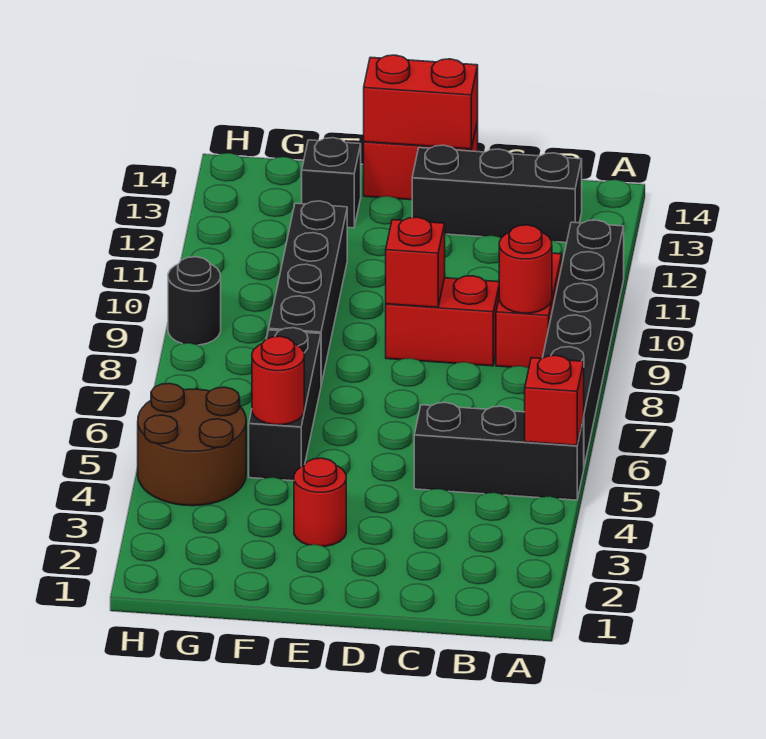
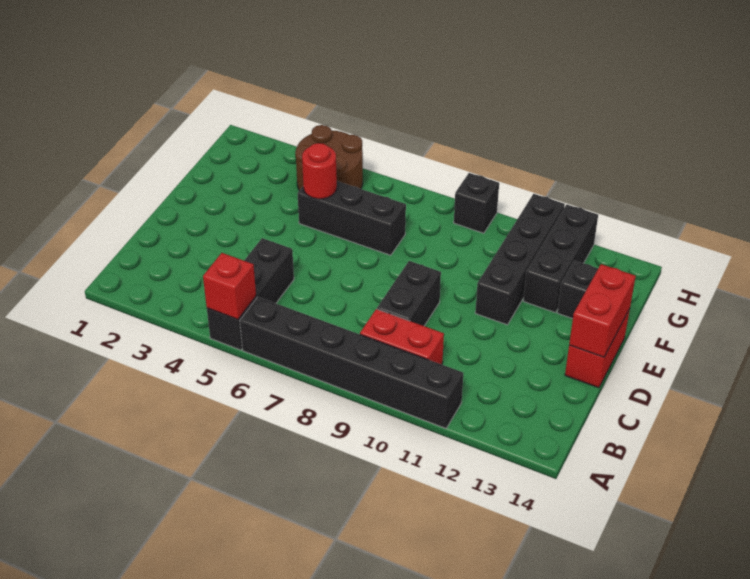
red 1x1 round brick [499,225,552,313] -> none
black 1x3 brick [412,145,582,242] -> black 1x3 brick moved to [523,204,598,313]
red 1x2 brick [386,276,499,366] -> black 1x2 brick [377,261,441,326]
red 1x1 brick [386,217,445,307] -> none
red 1x1 round brick [294,458,346,546] -> none
black 1x4 brick [269,201,347,384] -> black 1x4 brick turned to [475,194,565,325]
black 1x1 round brick [168,257,221,345] -> black 1x1 brick [454,173,499,233]

